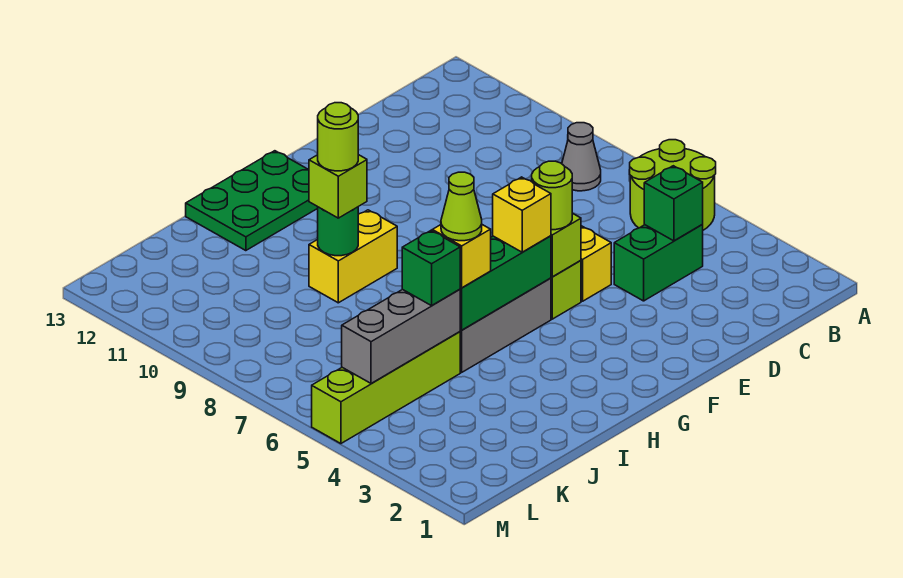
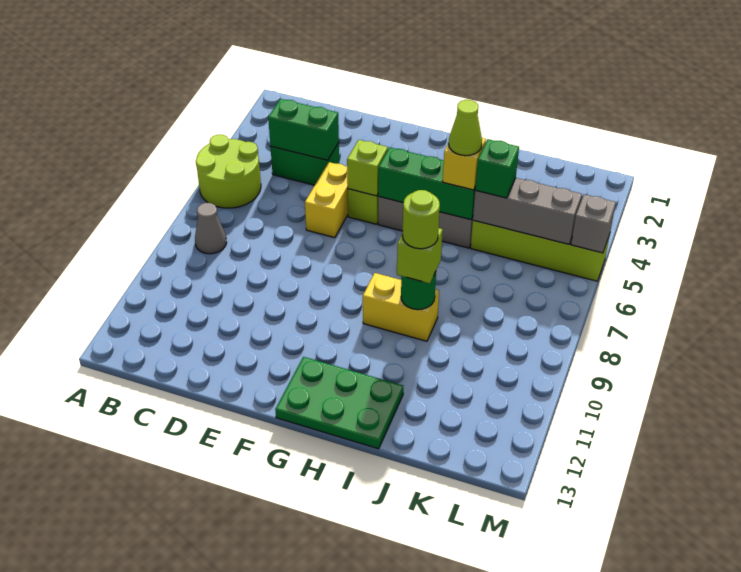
green 1x1 brick [644,166,703,241] -> green 1x2 brick [268,99,339,160]
lime 1x1 round brick [532,161,572,230] -> none
yellow 1x1 brick [493,177,551,252] -> none
none -> grey 1x1 brick [571,194,616,253]

